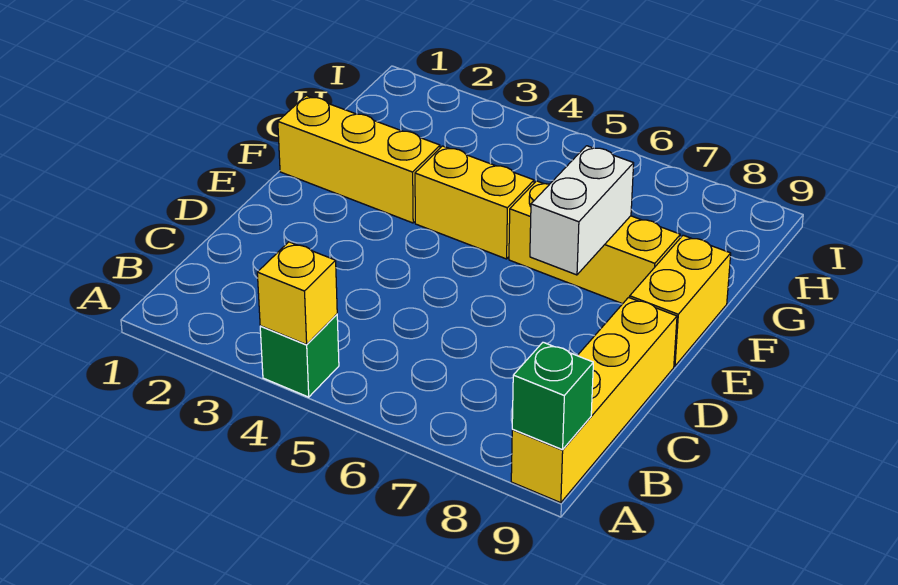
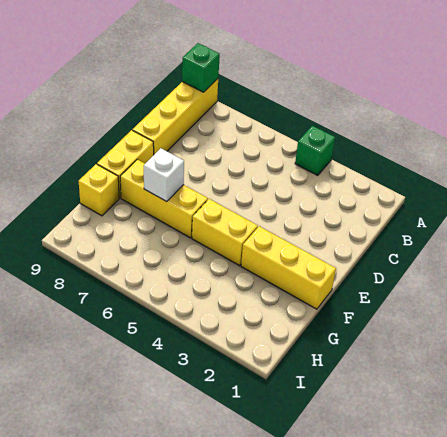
yellow 1x1 brick [257,242,337,345] -> yellow 1x1 brick moved to [79,164,119,216]
white 1x2 brick [530,146,634,275] -> white 1x1 brick [144,148,184,202]

